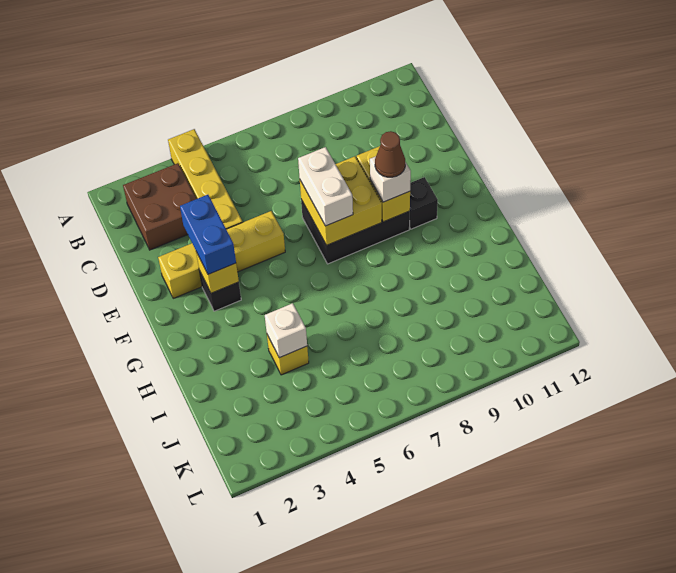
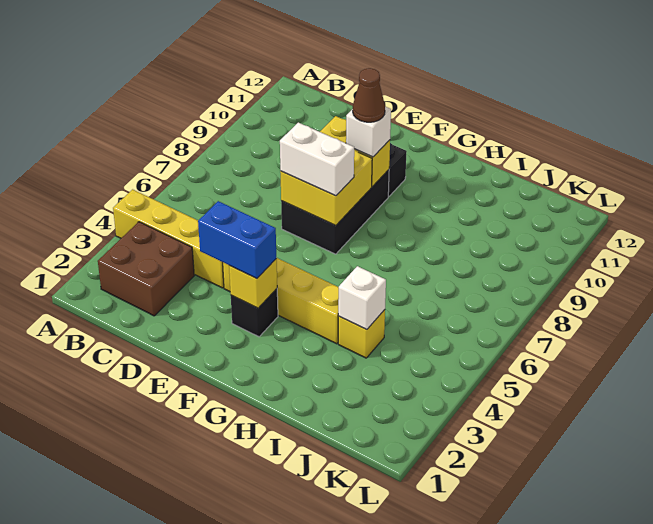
yellow 1x4 brick [158,211,285,298] -> yellow 1x4 brick turned to [223,258,339,344]

